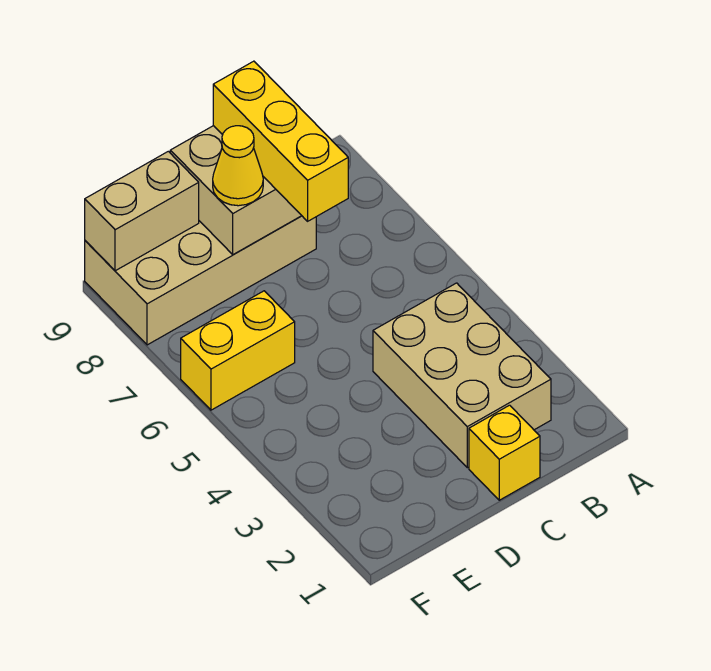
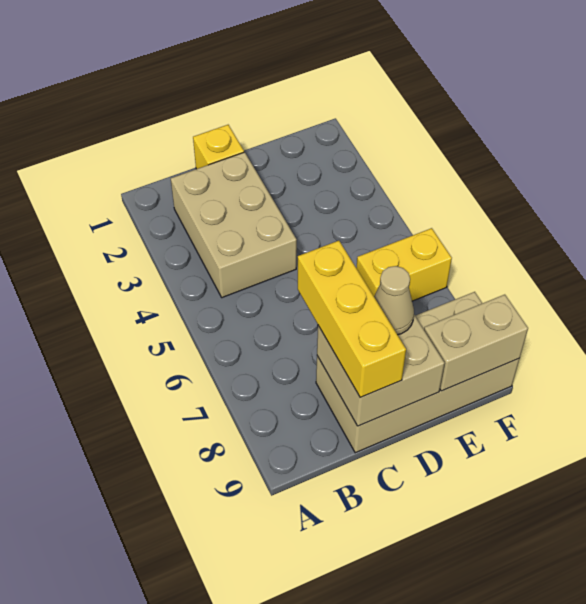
yellow 1x1 cone [213,126,263,206] -> tan 1x1 cone [374,266,414,335]

